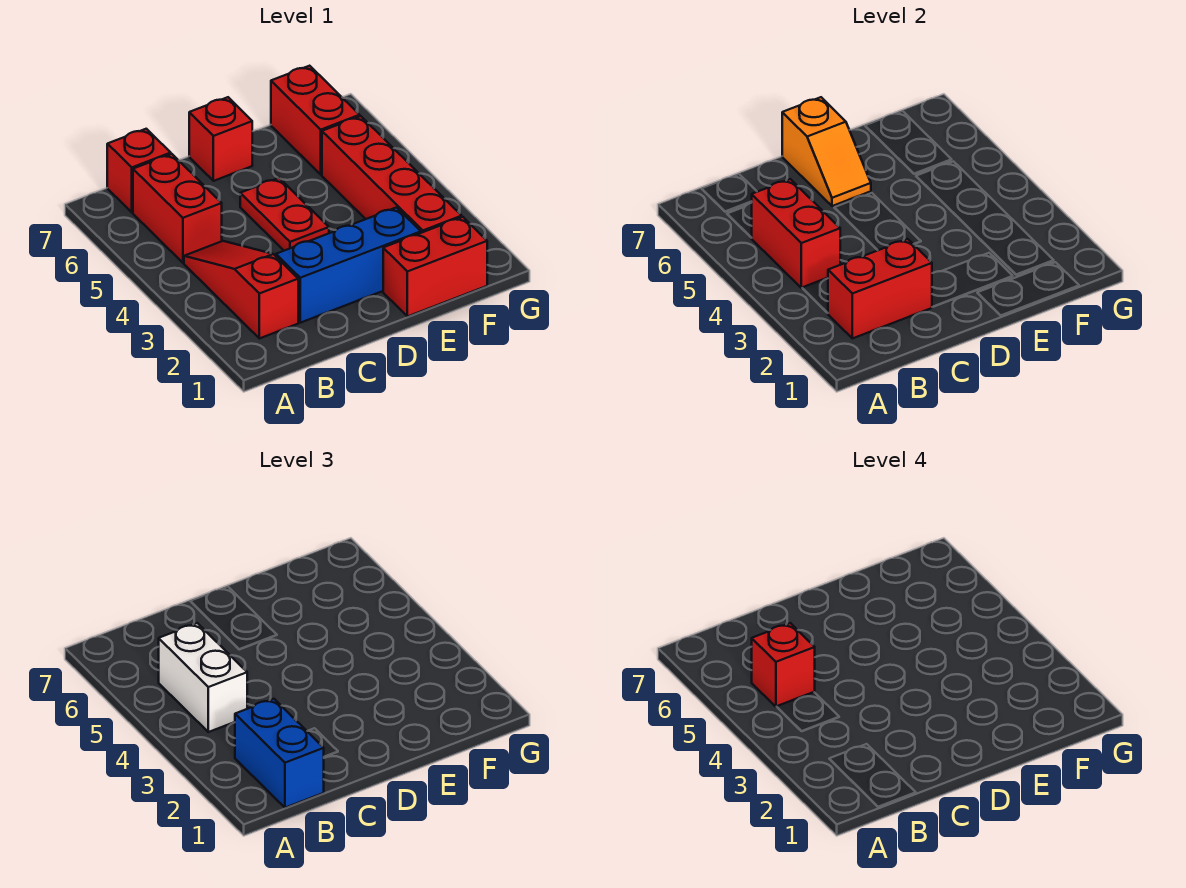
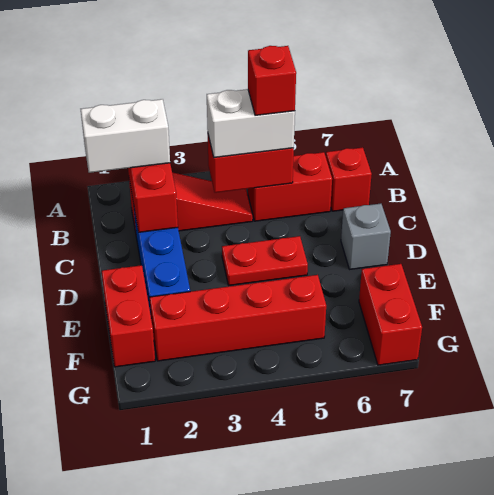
blue 1x2 brick [235,699,324,808] -> white 1x2 brick [81,99,170,173]
orange 1x2 slope [782,97,871,206] -> none
red 1x1 brick [189,97,252,181] -> grey 1x1 brick [341,204,391,269]
red 1x2 brick [271,66,360,175] -> red 1x2 brick turned to [359,264,422,365]

